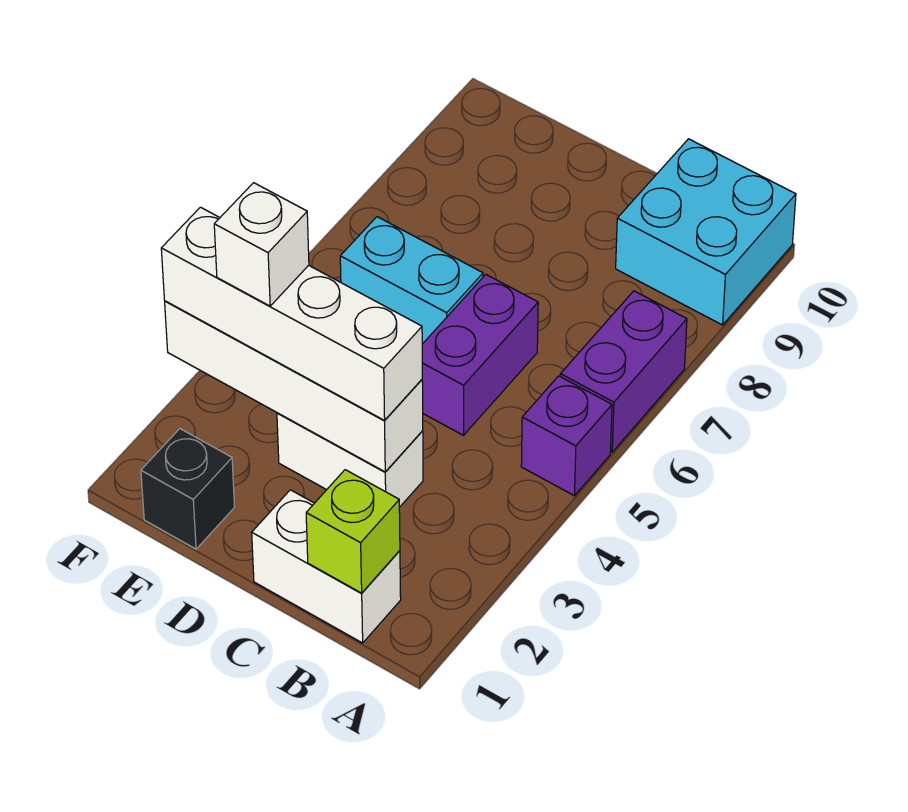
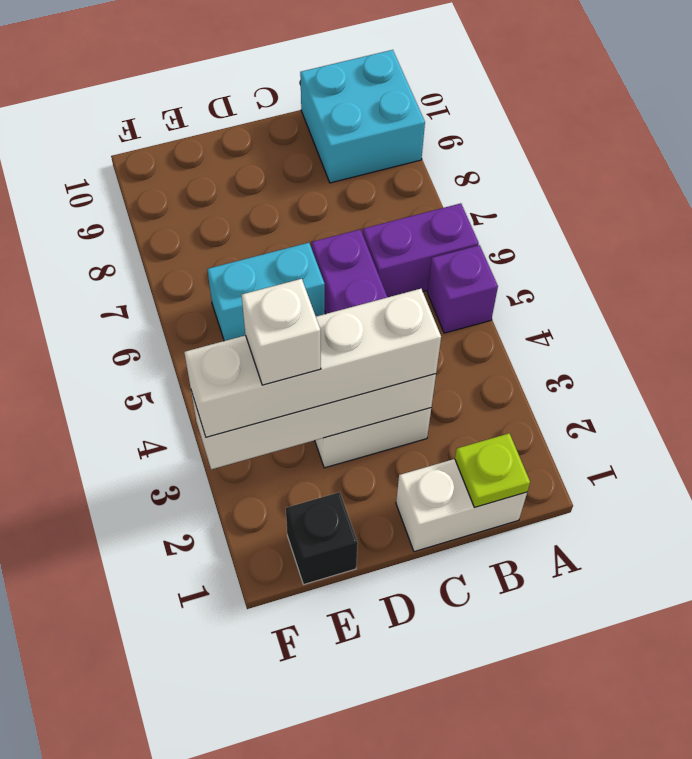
purple 1x2 brick [560,291,687,452] -> purple 1x2 brick turned to [363,203,479,297]
lime 1x1 brick [306,470,400,593] -> lime 1x1 plate [455,433,530,508]

